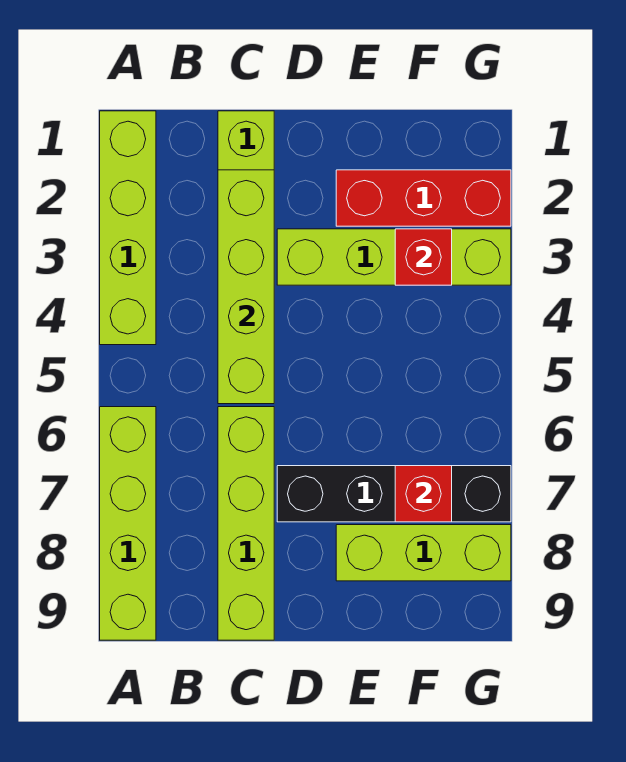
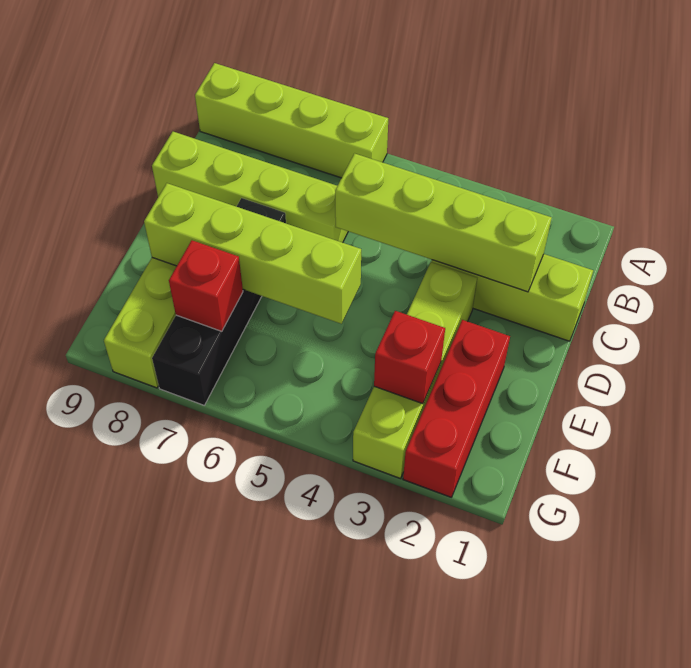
lime 1x4 brick [100,111,156,345] -> lime 1x4 brick moved to [144,183,361,324]

